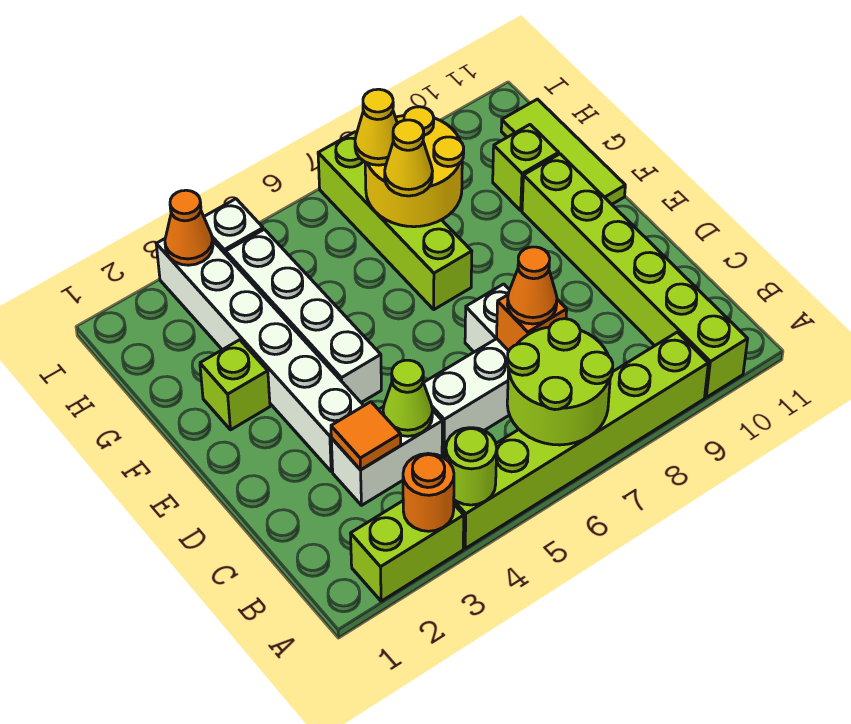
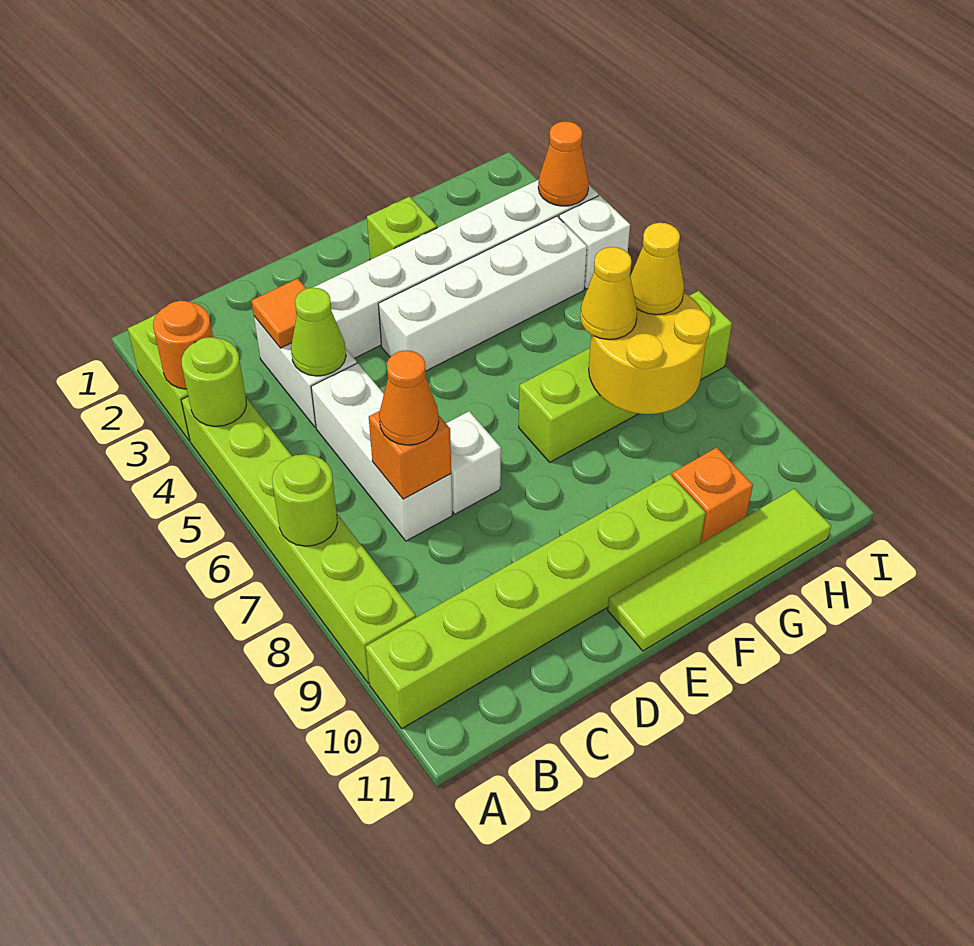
lime 2x2 round brick [507,319,613,445] -> lime 1x1 round brick [272,454,338,546]
lime 1x3 tile [501,99,625,204] -> lime 1x4 tile [608,488,831,651]
lime 1x1 brick [493,125,559,210] -> orange 1x1 brick [672,447,753,543]

